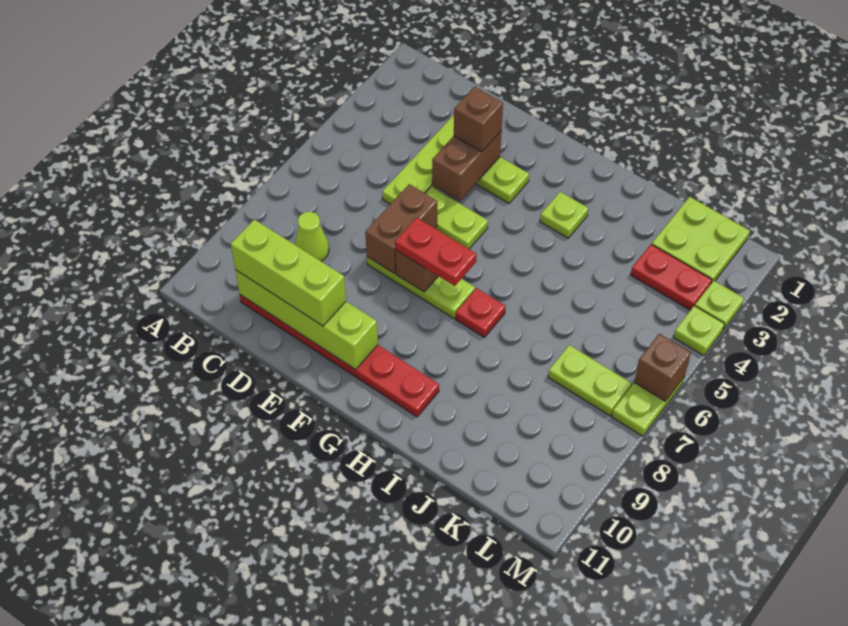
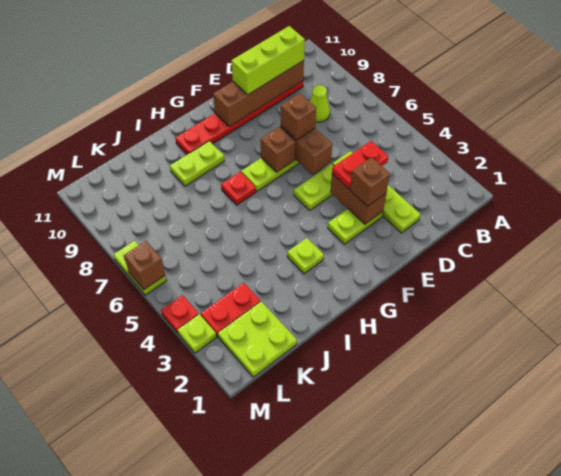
lime 1x4 brick [235,270,378,370] -> brown 1x4 brick [213,60,304,127]
none -> brown 1x1 brick [281,93,316,140]
red 1x2 plate [395,218,477,286] -> red 1x2 plate moved to [332,141,388,189]
lime 1x2 plate [548,345,631,416] -> lime 1x2 plate moved to [170,141,224,186]
lime 1x1 plate [673,306,725,356] -> red 1x1 plate [161,295,199,333]

